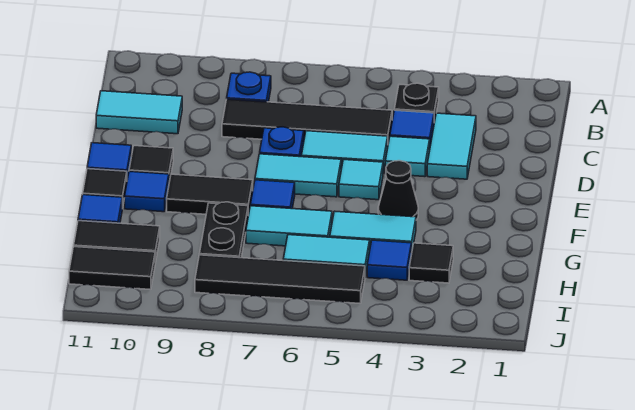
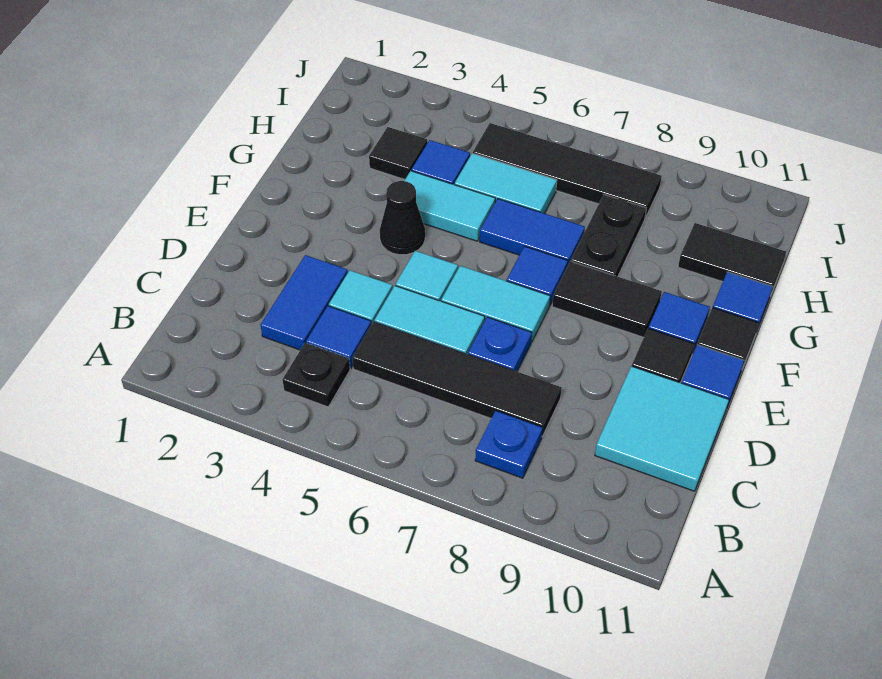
cyan 1x2 tile [427,113,476,179] -> blue 1x2 tile [261,255,348,350]
cyan 1x2 tile [96,91,182,134] -> cyan 2x2 tile [595,366,729,491]
cyan 1x2 tile [246,206,332,246] -> blue 1x2 tile [480,199,585,266]
black 1x2 tile [69,247,155,290] -> none

